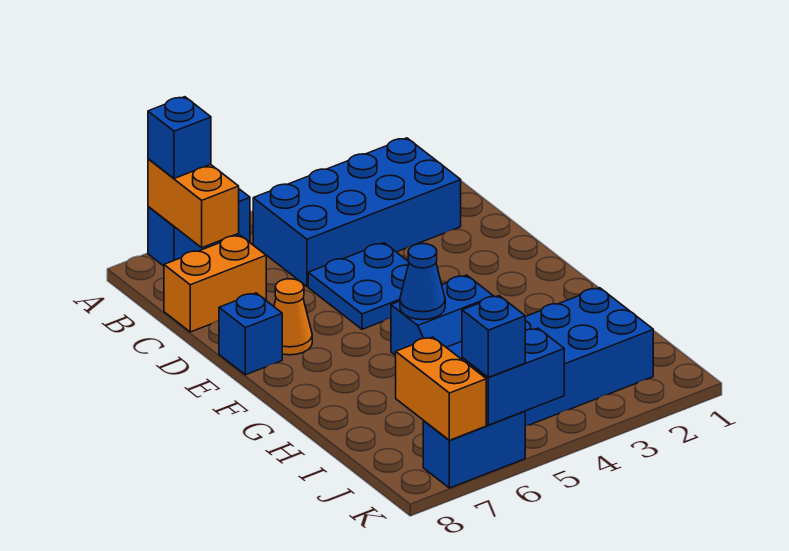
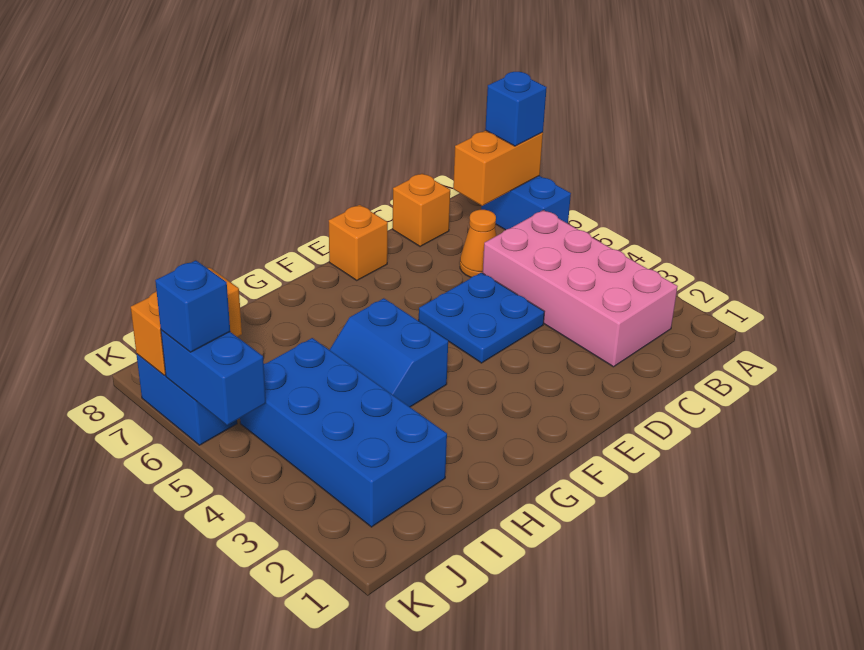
blue 2x4 brick [253,138,461,287] -> pink 2x4 brick [483,210,678,367]
orange 1x2 brick [164,235,266,332] -> orange 1x1 brick [393,173,450,247]
orange 1x1 cone [274,279,312,355] -> orange 1x1 cone moved to [460,210,496,277]
blue 1x1 brick [219,293,282,375] -> orange 1x1 brick [329,205,388,281]
blue 1x1 cone [400,244,445,320] -> none

